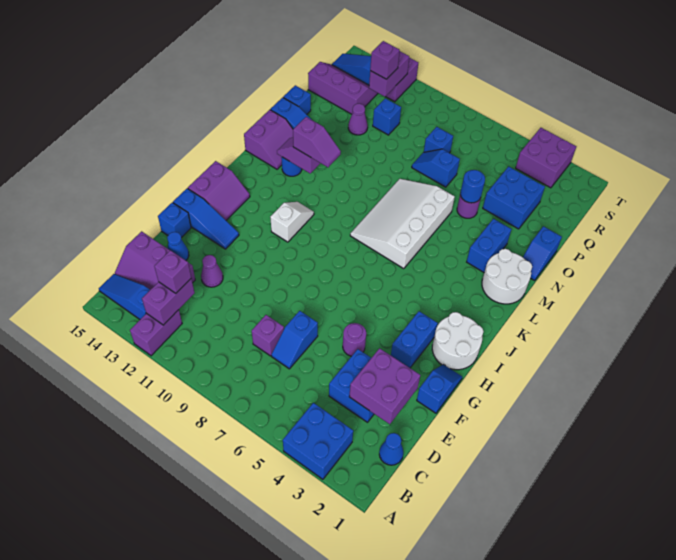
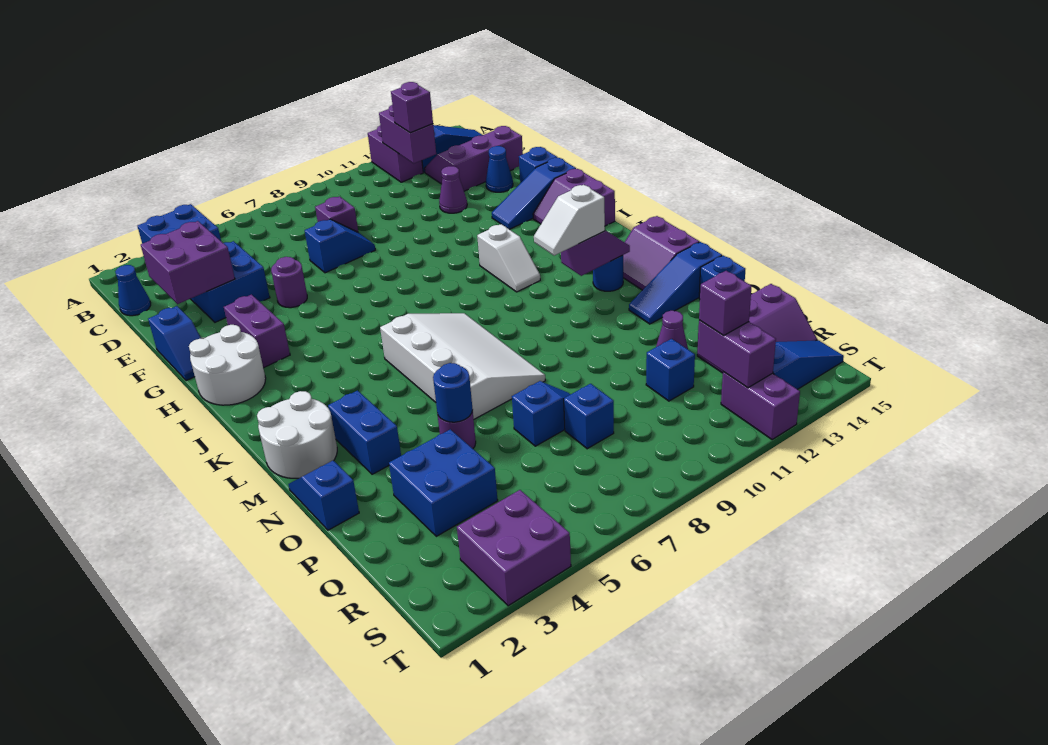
blue 1x2 slope [271,311,318,369] -> blue 1x2 slope turned to [305,219,375,273]
blue 1x2 brick [391,311,438,368] -> purple 1x2 brick [224,295,290,368]
purple 1x2 slope [293,117,341,167] -> white 1x2 slope [534,185,605,256]

